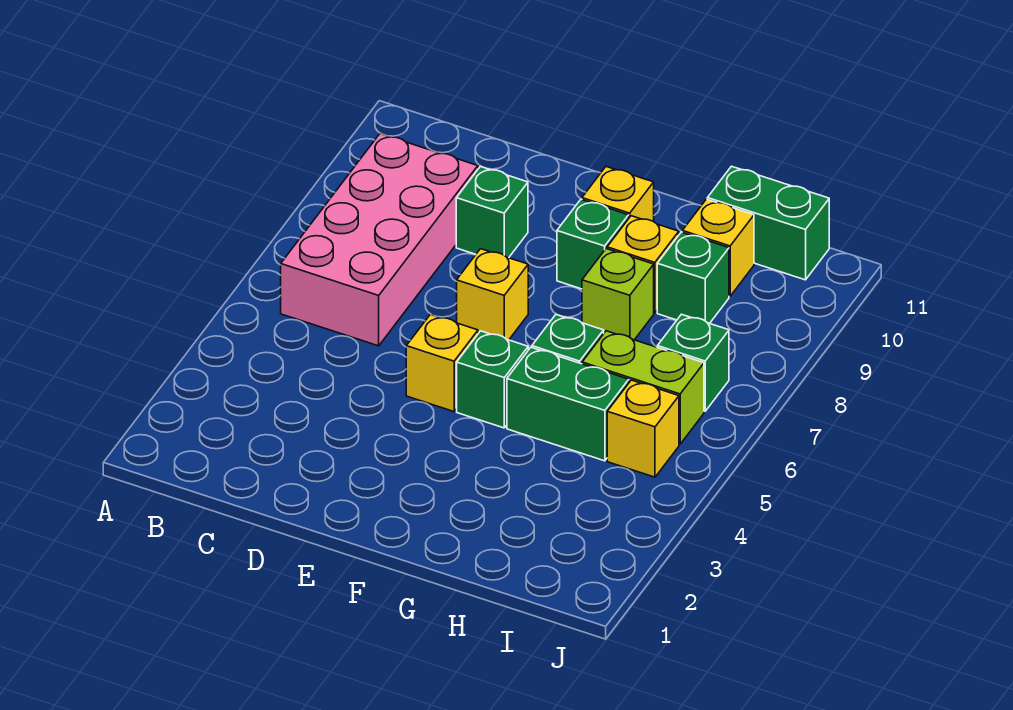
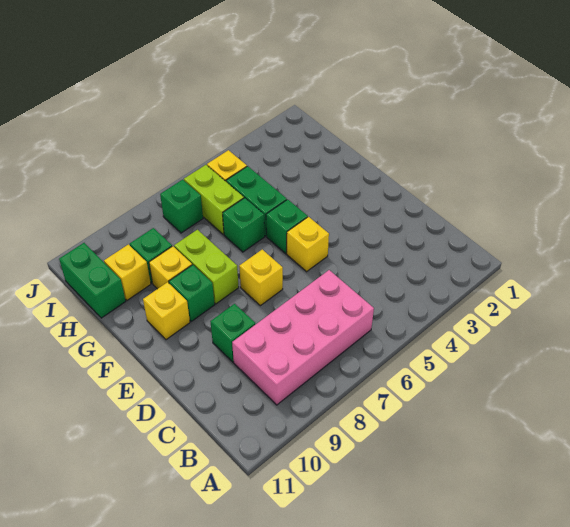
lime 1x1 brick [582,249,654,340] -> lime 1x2 brick [174,230,239,304]

